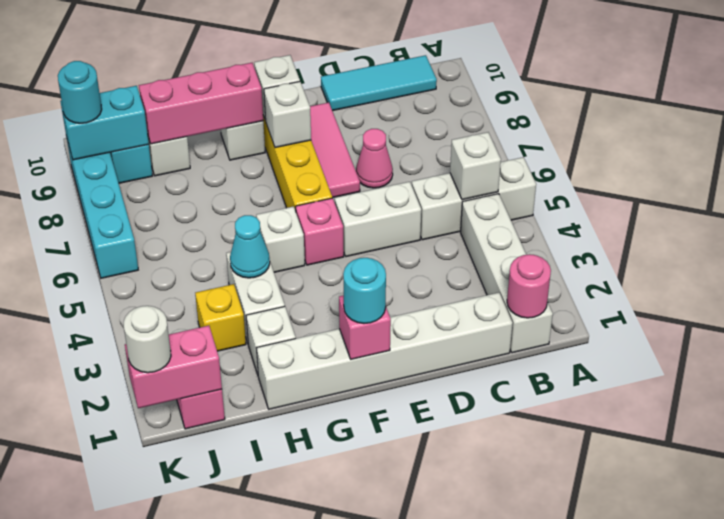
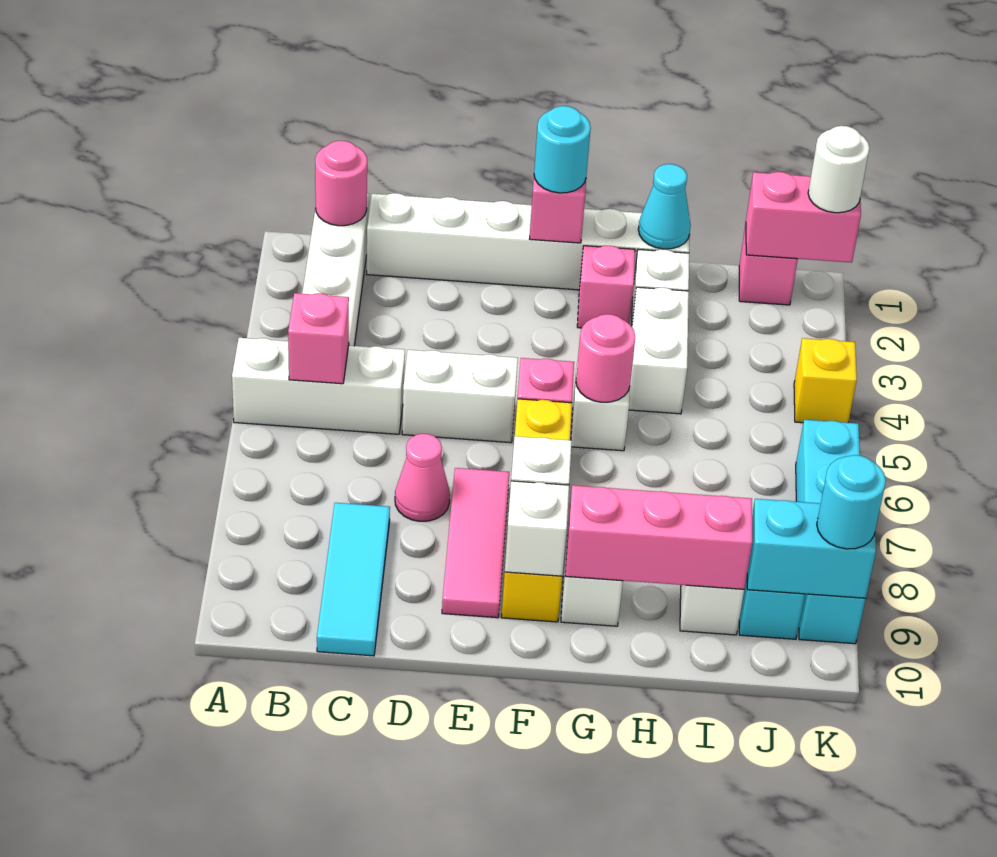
white 1x1 brick [450,132,501,200] -> pink 1x1 brick [288,293,349,384]
cyan 1x3 tile [321,55,437,111] -> cyan 1x3 tile turned to [317,503,390,656]
none -> pink 1x1 brick [577,246,635,328]
none -> pink 1x1 round brick [576,314,635,402]
cyan 1x1 cone [230,215,270,278] -> cyan 1x1 cone moved to [638,164,691,249]
yellow 1x1 brick [195,284,246,351] -> yellow 1x1 brick moved to [794,338,857,423]

